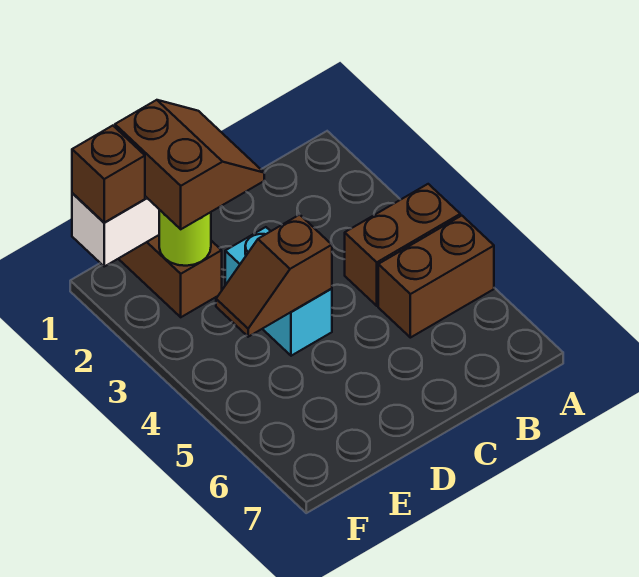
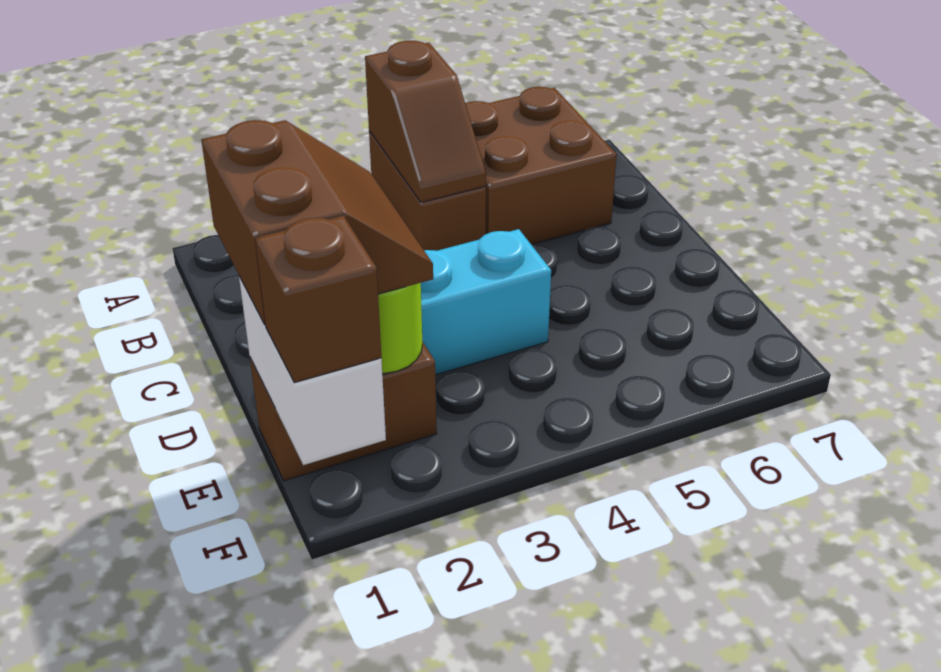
brown 1x2 brick [378,216,494,338] -> brown 2x2 brick [465,87,617,244]
brown 2x2 slope [115,100,264,229] -> brown 2x2 slope turned to [201,120,433,325]
brown 1x2 slope [216,215,332,337] -> brown 1x2 slope moved to [365,41,486,202]

